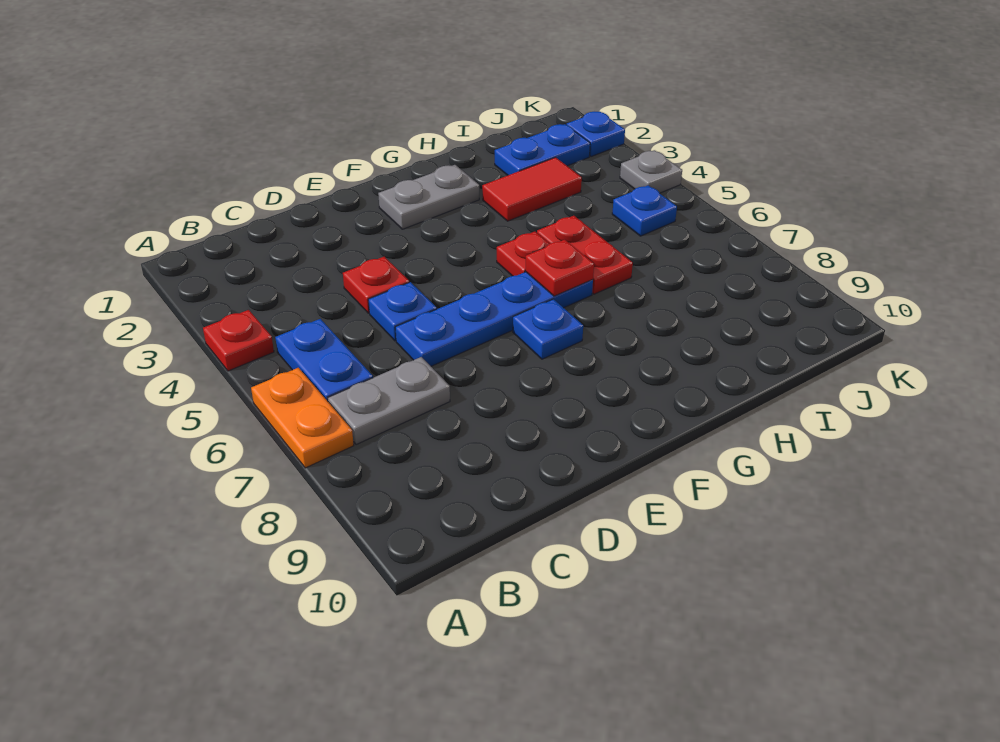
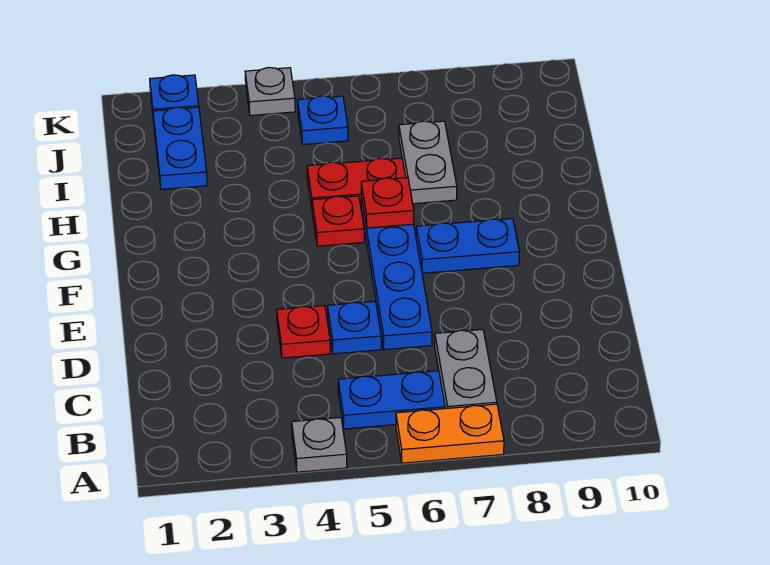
red 1x1 plate [203,310,274,371] -> grey 1x1 plate [292,417,347,472]
grey 1x2 plate [378,165,479,229] -> grey 1x2 plate moved to [399,121,457,204]
blue 1x1 plate [513,299,583,359] -> blue 1x2 plate [416,218,519,273]
red 1x2 tile [482,157,582,221] -> none

